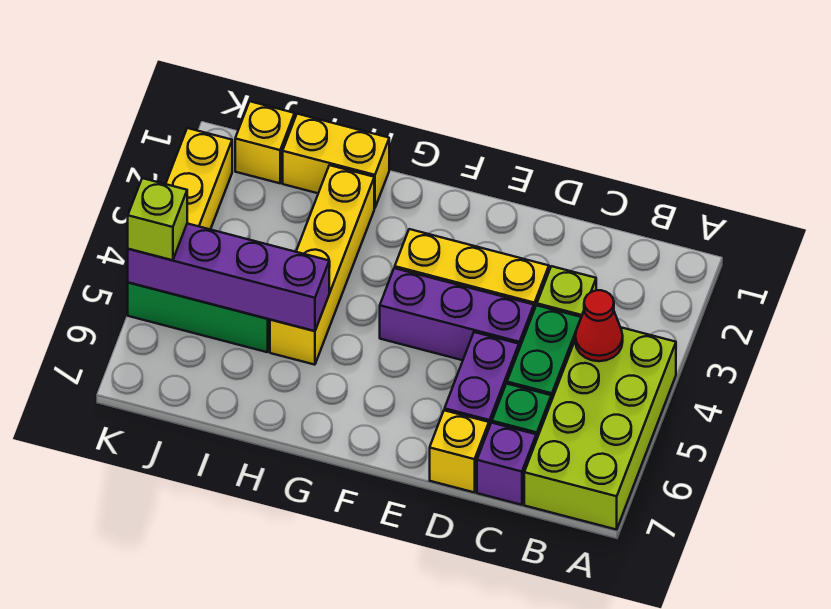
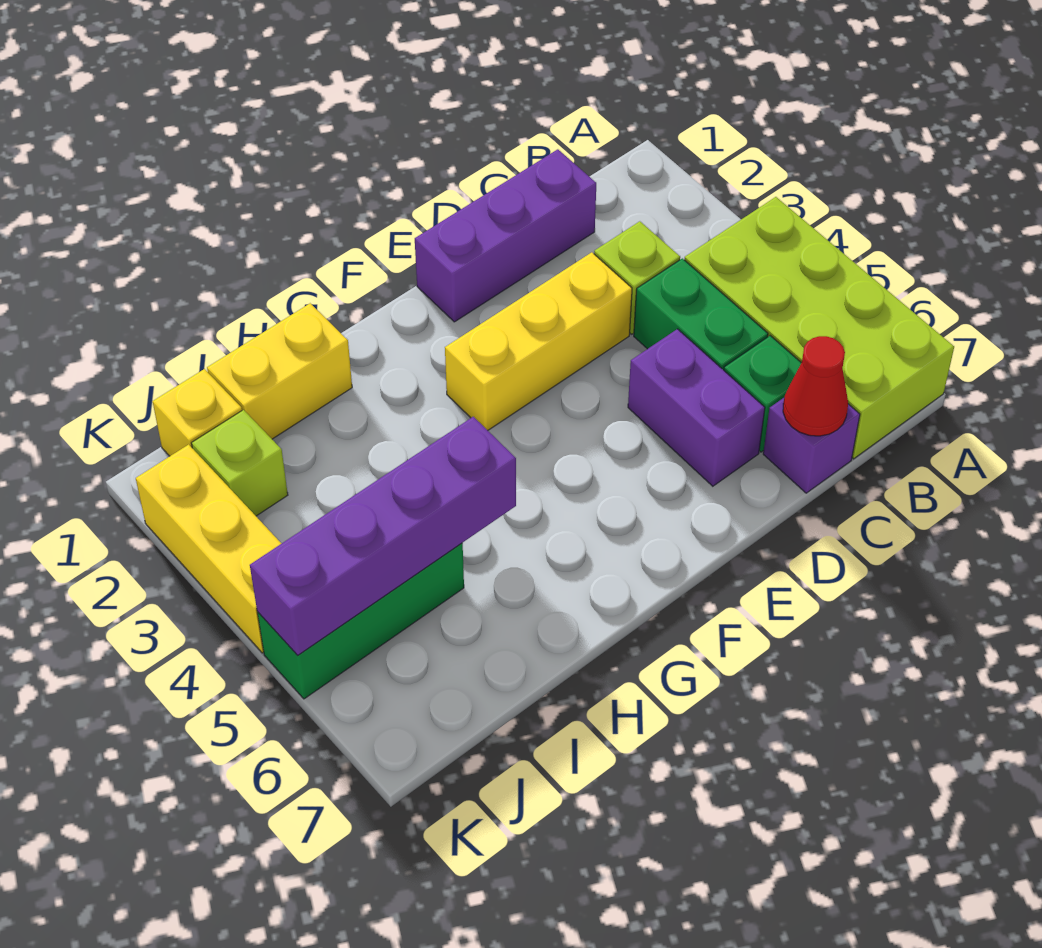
red 1x1 cone [575,290,623,361] -> red 1x1 cone moved to [783,336,848,436]
purple 1x3 brick [380,268,534,360] -> purple 1x3 brick moved to [415,149,596,322]
yellow 1x1 brick [430,410,489,492] -> none
yellow 1x4 brick [270,165,374,365] -> none
lime 1x1 brick [128,178,187,260] -> lime 1x1 brick moved to [192,410,288,516]

